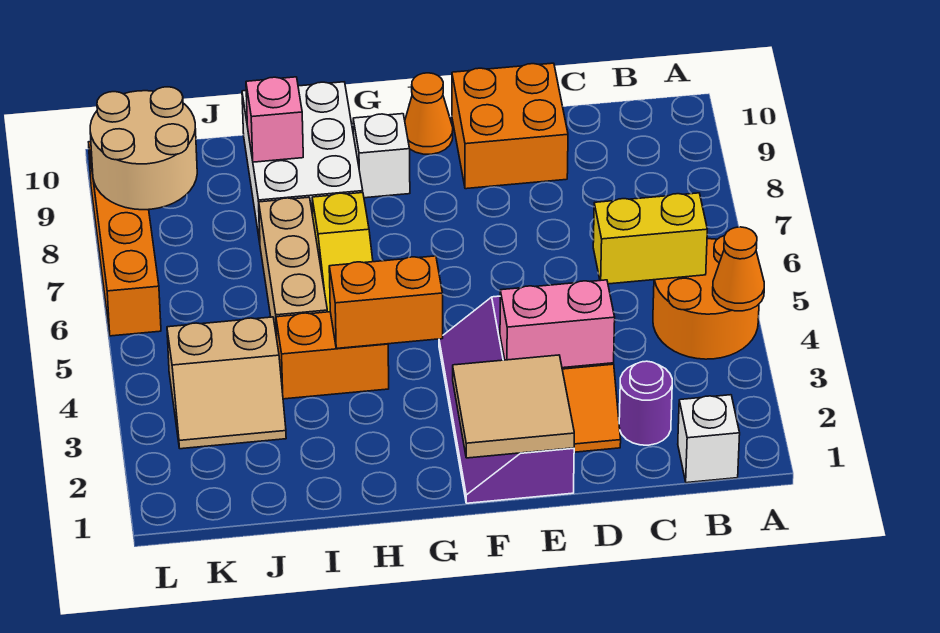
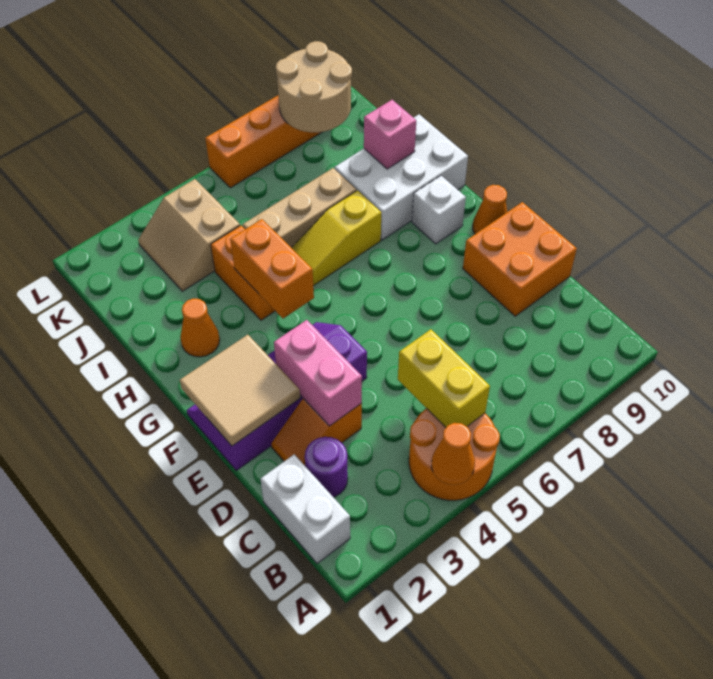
white 1x1 brick [678,395,740,483] -> white 1x2 brick [260,454,350,564]
none -> orange 1x1 cone [180,299,220,357]

